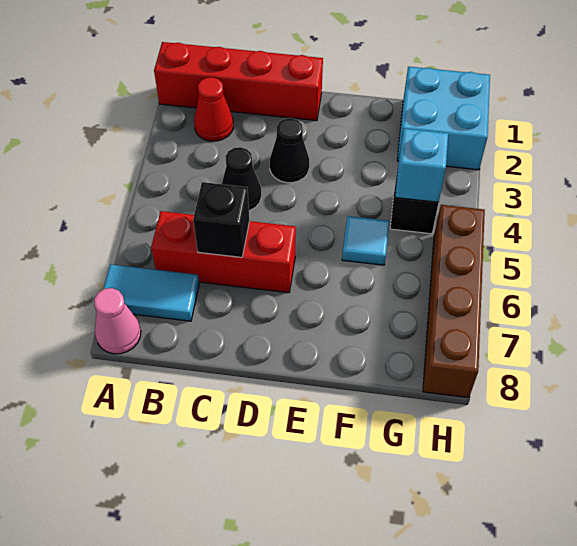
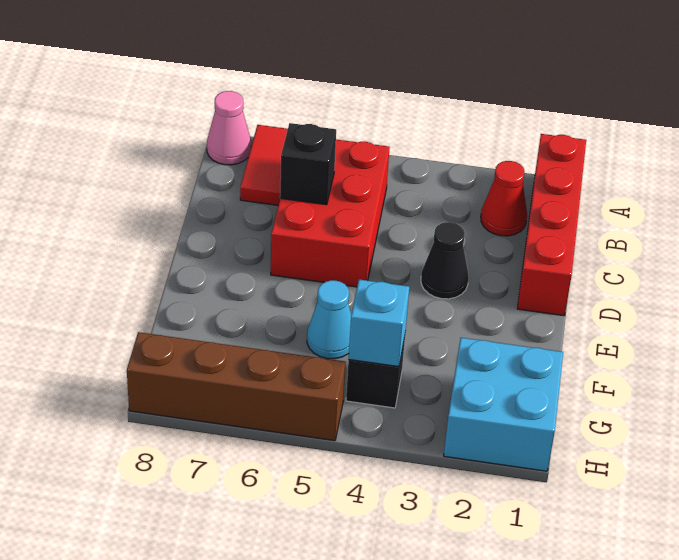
cyan 1x2 tile [103,264,199,321] -> red 1x2 tile [240,125,288,205]
red 1x3 brick [151,211,296,293] -> red 2x3 brick [271,140,390,287]
black 1x1 cone [222,147,261,211] -> none
cyan 1x1 tile [342,216,389,265] -> cyan 1x1 cone [307,280,351,359]

